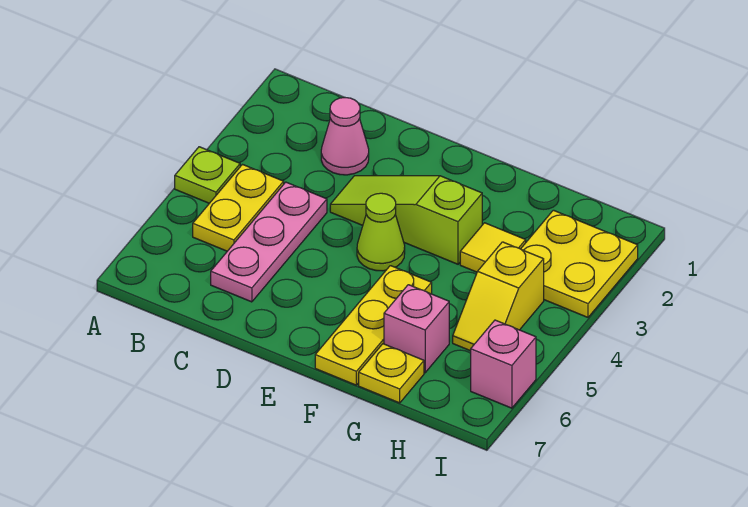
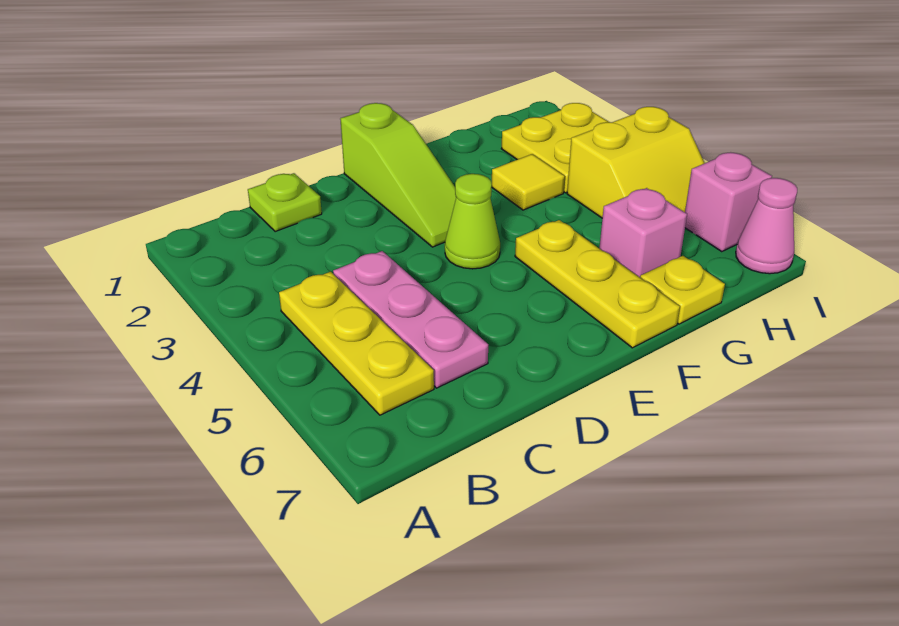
lime 1x1 plate [175,147,240,203] -> lime 1x1 plate moved to [248,173,322,232]
yellow 1x2 plate [193,165,284,251] -> yellow 1x3 plate [279,272,434,415]
pink 1x1 cone [321,98,369,175] -> pink 1x1 cone moved to [736,178,797,274]
lime 1x3 slope [330,176,482,264] -> lime 1x3 slope turned to [340,103,456,247]
yellow 1x2 slope [453,242,544,351] -> yellow 2x2 slope [567,107,705,218]

